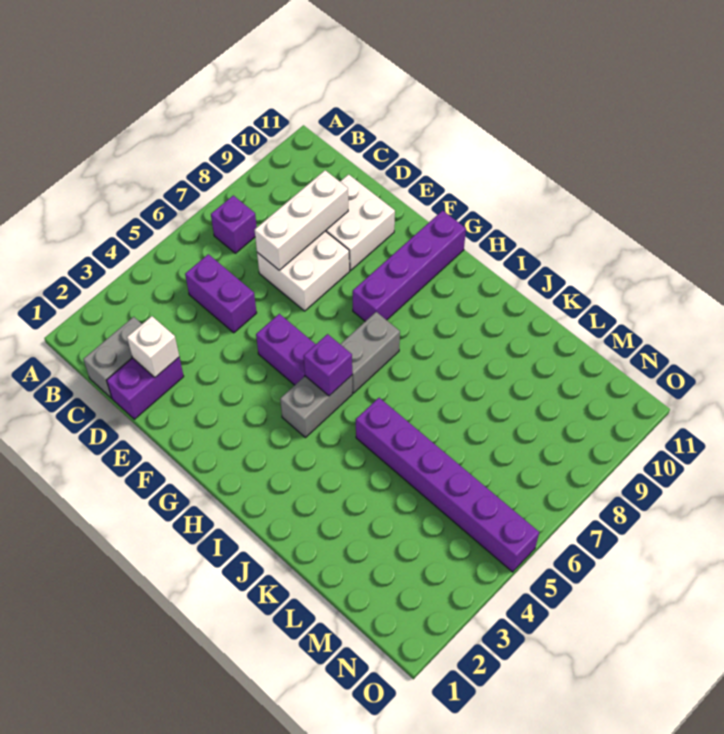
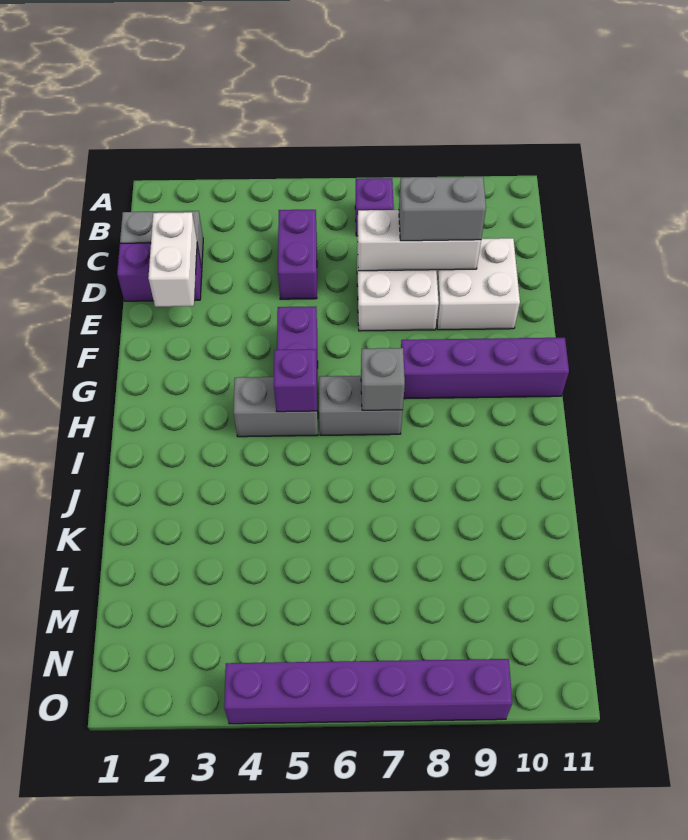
white 1x1 brick [127,316,179,377] -> white 1x2 brick [148,212,197,307]
none -> grey 1x2 brick [399,177,486,241]
none -> grey 1x1 brick [361,348,405,410]
purple 1x6 brick [356,398,539,572] -> purple 1x6 brick turned to [224,659,512,724]

